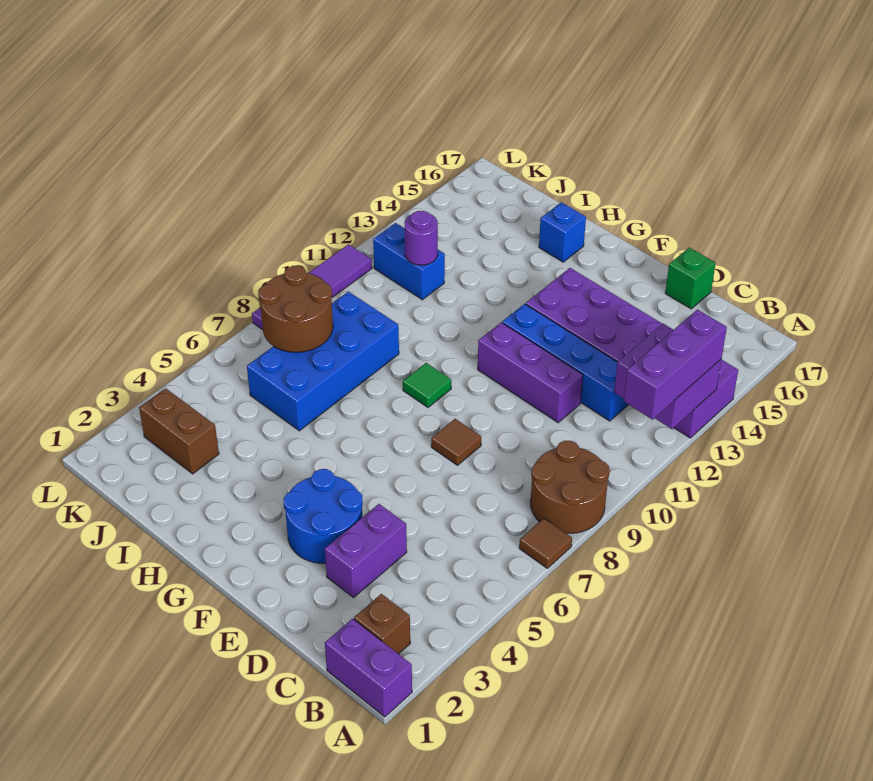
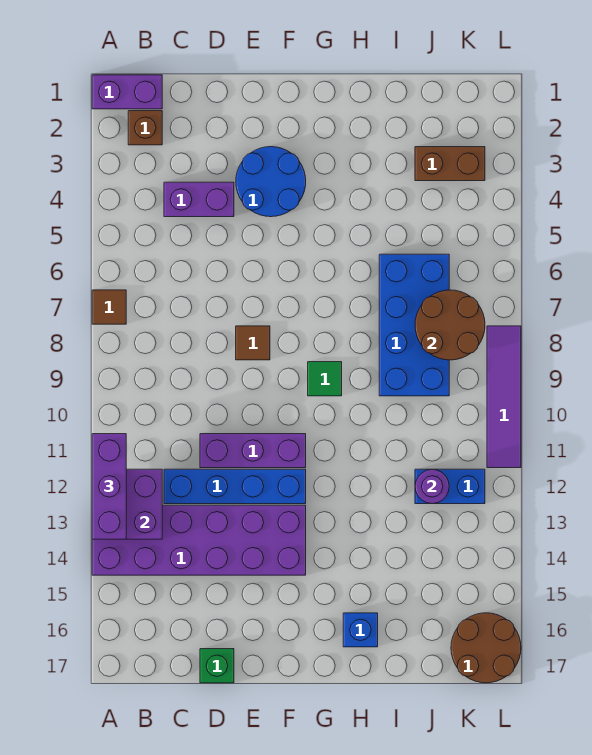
brown 2x2 round brick [531,441,610,533] -> brown 2x2 round brick moved to [451,613,521,683]
purple 1x2 brick [325,504,407,597] -> purple 1x2 brick turned to [164,182,234,217]

